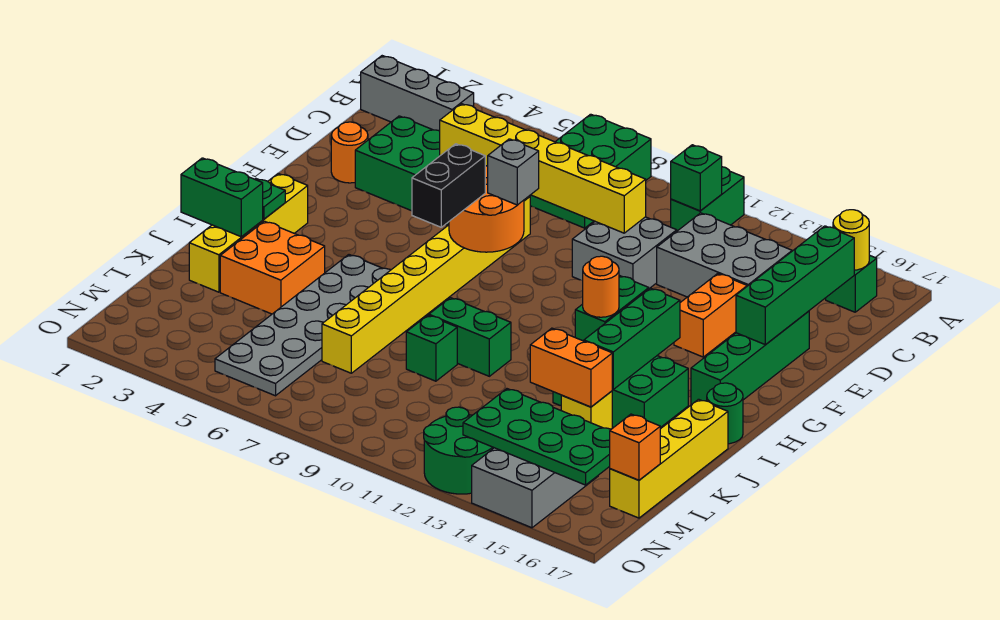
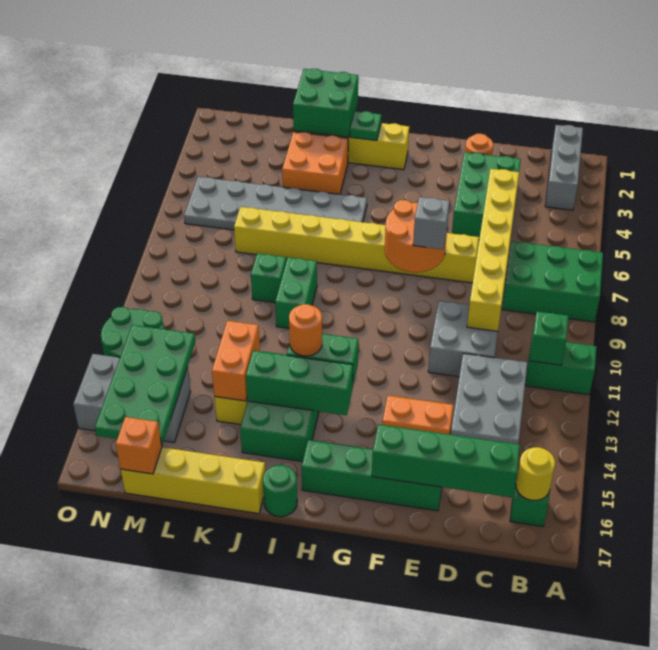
black 1x2 brick [412,144,485,227] -> none
green 1x2 brick [181,158,263,237] -> green 2x2 brick [293,69,358,137]

